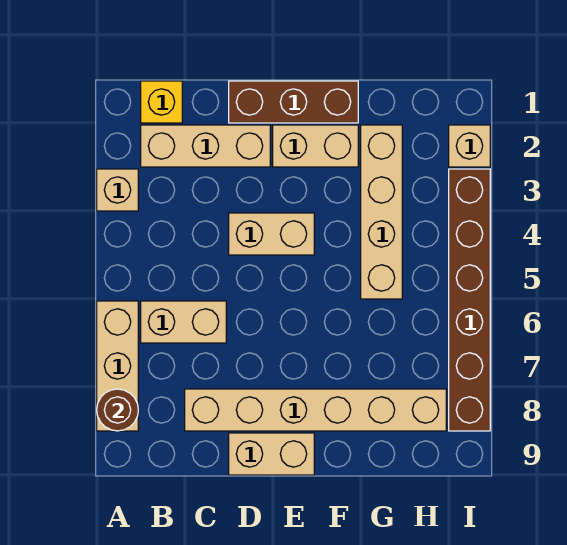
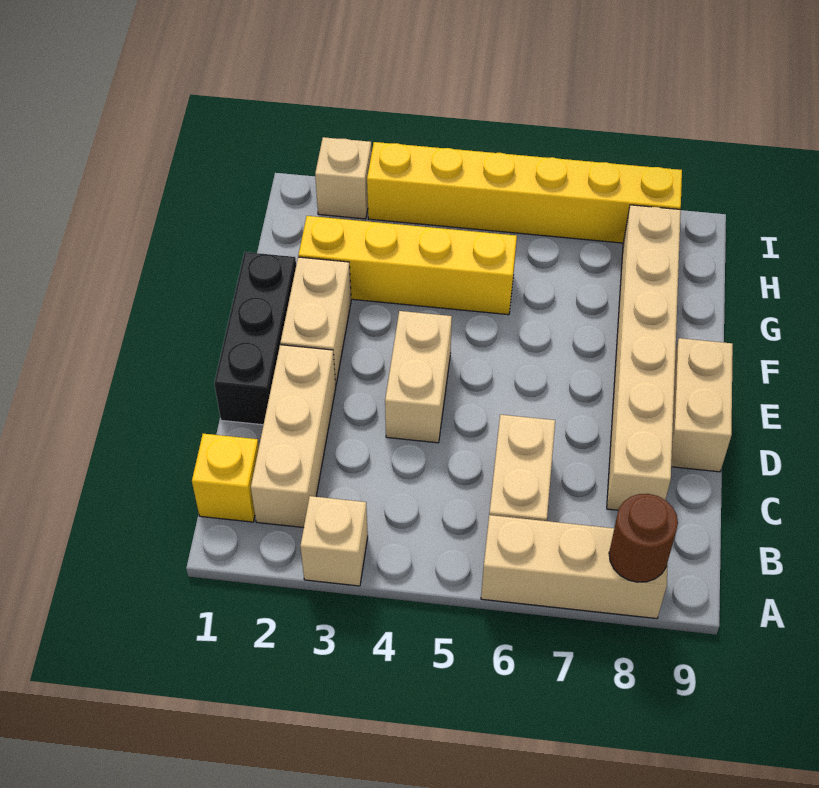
brown 1x3 brick [229,81,358,123] -> black 1x3 brick [214,252,296,425]
tan 1x4 brick [361,125,402,299] -> yellow 1x4 brick [298,216,517,315]
brown 1x6 brick [449,169,490,431] -> yellow 1x6 brick [367,142,682,243]

